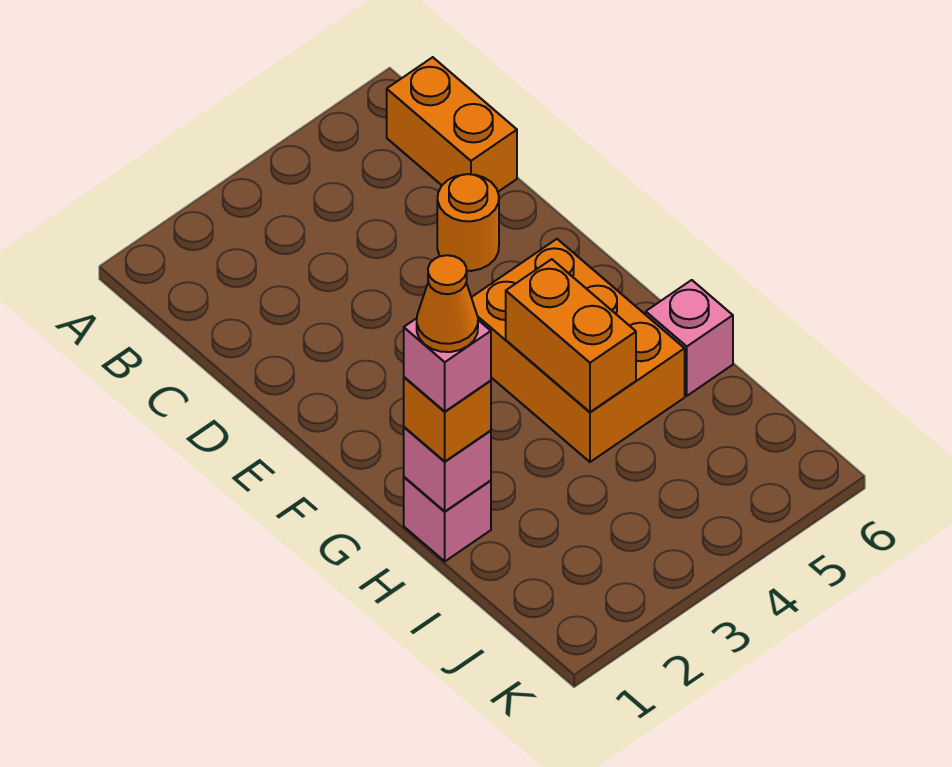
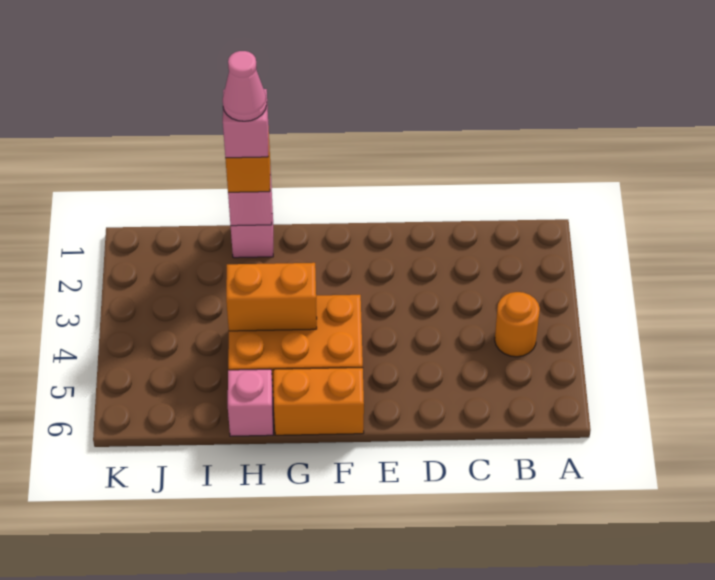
orange 1x2 brick [387,57,517,192] -> orange 1x2 brick moved to [274,368,364,435]
orange 1x1 round brick [437,174,499,271] -> orange 1x1 round brick moved to [495,292,540,357]
orange 1x1 cone [417,255,478,352] -> pink 1x1 cone [223,51,267,121]

